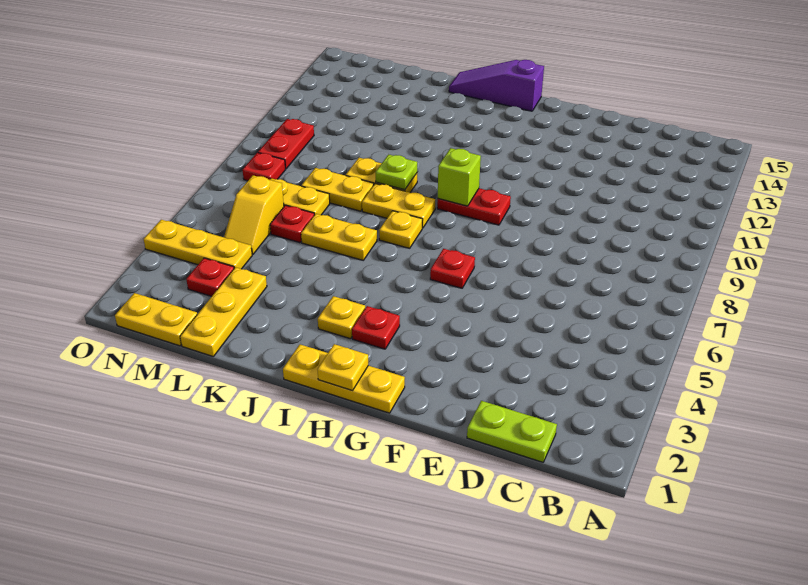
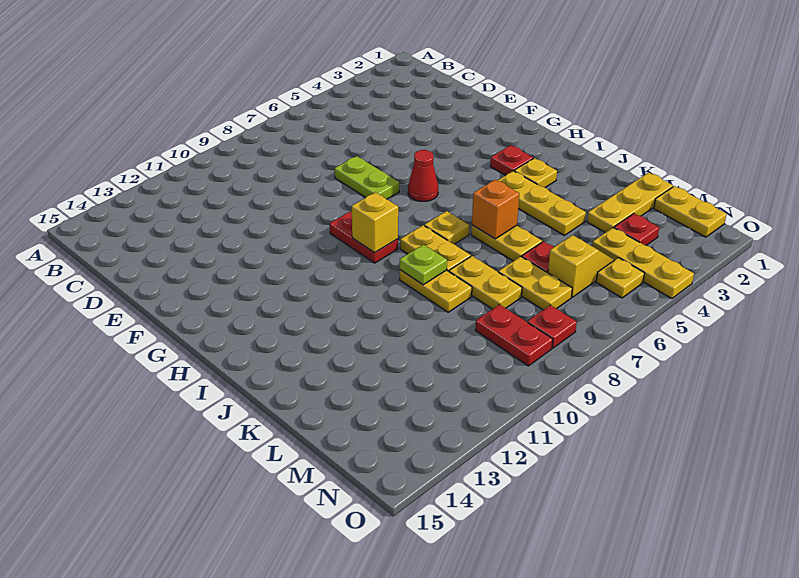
lime 1x2 plate [467,401,557,462] -> lime 1x2 plate moved to [334,156,399,199]
yellow 1x3 plate [283,344,405,413] -> yellow 1x3 plate moved to [498,171,586,235]
red 1x1 plate [430,249,475,288] -> red 1x1 cone [408,150,438,201]
yellow 1x1 plate [317,344,368,390] -> yellow 1x1 plate moved to [596,258,644,298]
lime 1x1 brick [438,148,481,206] -> yellow 1x1 brick [352,192,398,253]
purple 1x3 slope [449,60,544,111] -> none
none -> orange 1x1 brick [472,179,519,239]
red 1x2 plate [258,119,314,169] -> red 1x2 plate turned to [475,304,553,366]

